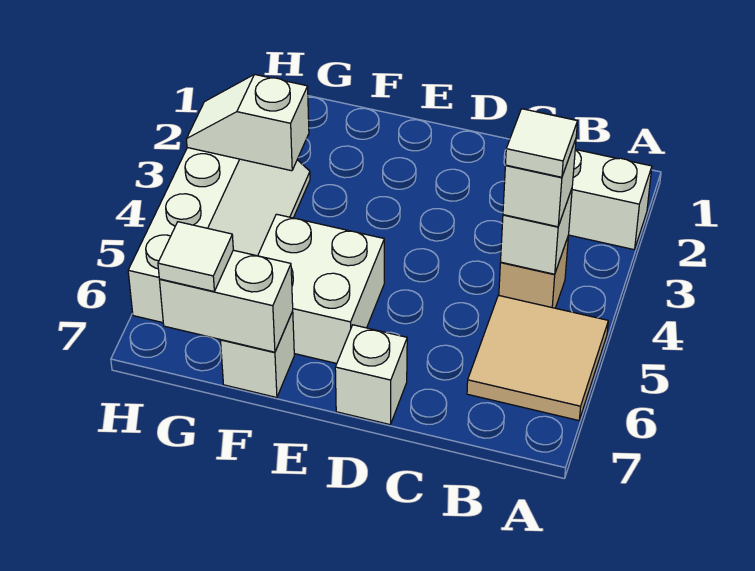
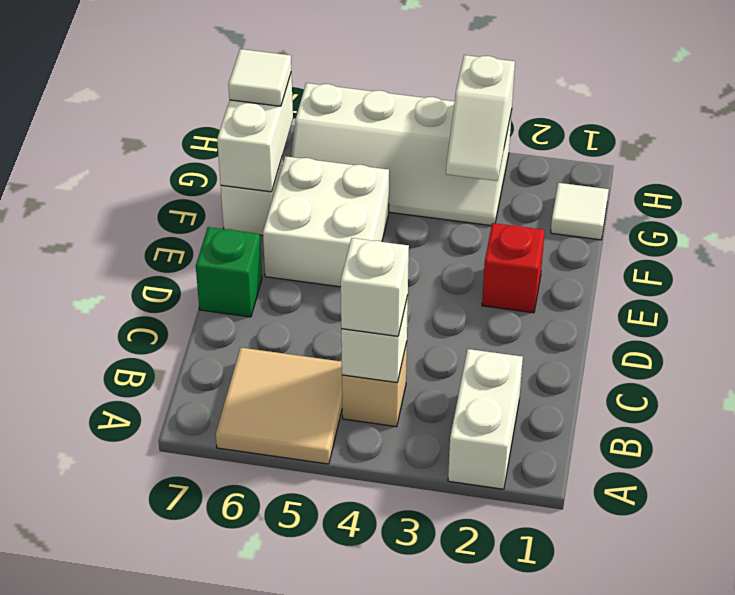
white 1x1 tile [506,109,577,177] -> white 1x1 tile moved to [551,183,609,240]
white 1x1 brick [335,325,407,425] -> green 1x1 brick [196,227,262,317]
none -> red 1x1 brick [482,223,545,313]
white 1x2 slope [186,74,309,171] -> white 1x2 slope turned to [446,55,515,181]

